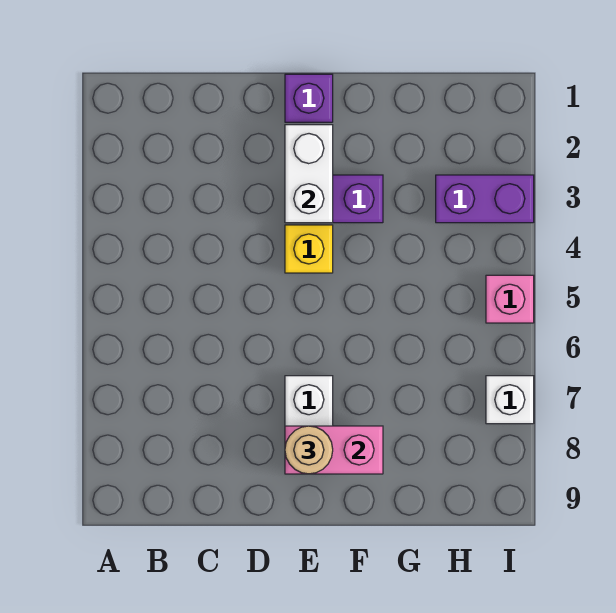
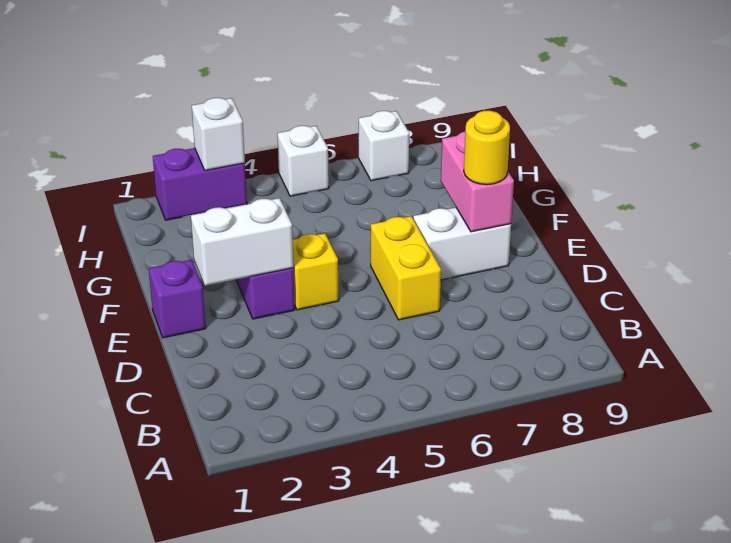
none -> yellow 1x2 brick [370,216,441,320]
tan 1x1 round brick [285,426,333,474] -> yellow 1x1 round brick [464,110,510,185]
purple 1x2 brick [436,175,534,223] -> purple 1x2 brick turned to [153,148,247,220]
none -> white 1x1 brick [192,98,245,171]
pink 1x1 brick [486,275,534,323] -> white 1x1 brick [278,126,329,196]

